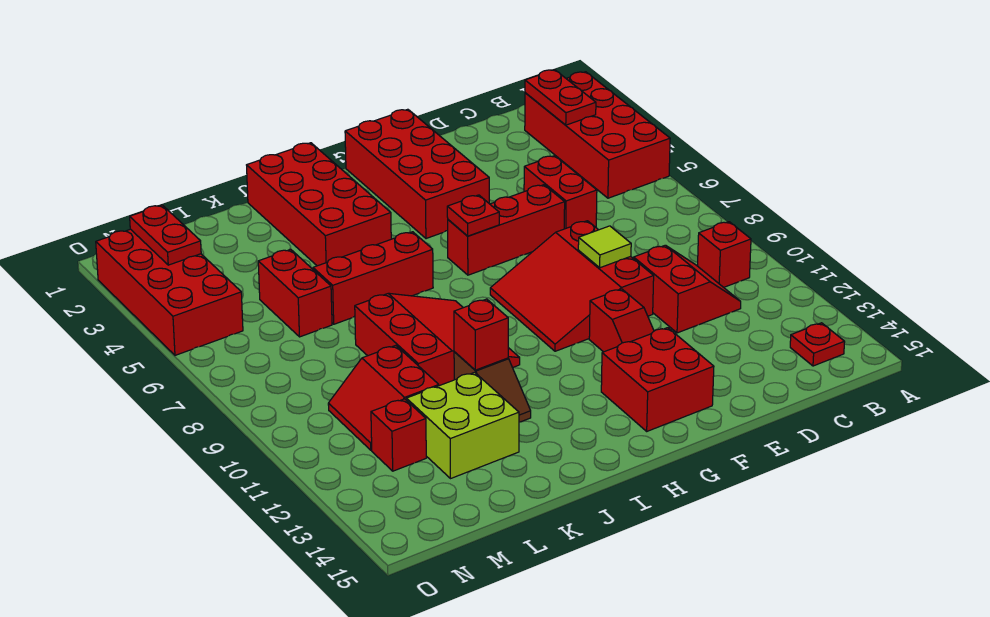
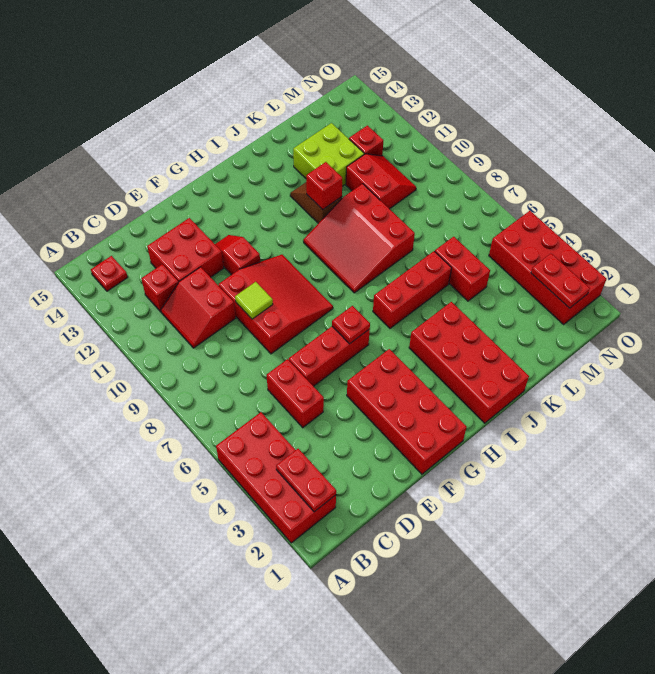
red 1x1 brick [698,222,751,287] -> red 1x1 brick moved to [141,264,178,312]
red 2x2 brick [601,328,714,431] -> red 2x2 brick moved to [147,218,224,283]

